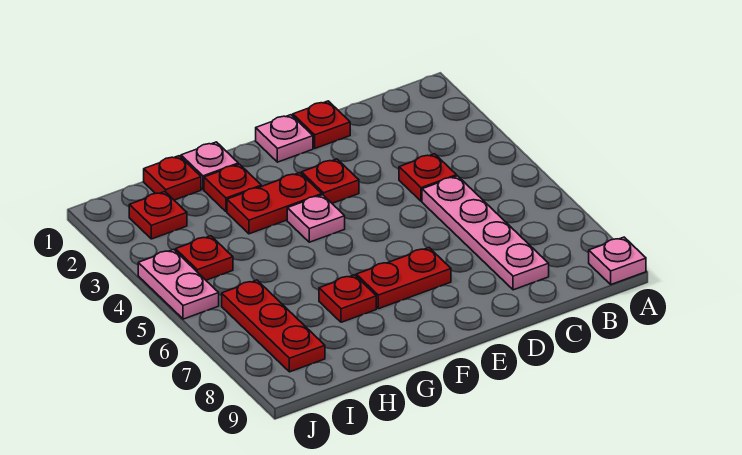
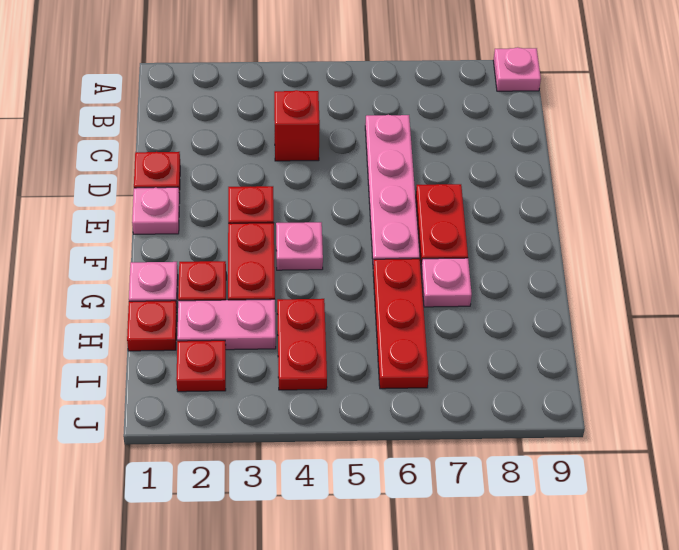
red 1x1 plate [399,154,457,201] -> red 1x1 brick [274,90,320,161]
pink 1x4 plate [422,176,549,290] -> pink 1x4 plate turned to [365,115,420,265]
red 1x1 plate [319,275,376,322] -> pink 1x1 plate [421,258,472,307]
red 1x1 plate [176,236,233,280] -> red 1x2 plate [277,299,327,390]
red 1x3 plate [222,280,325,372] -> red 1x3 plate turned to [373,259,429,389]
pink 1x2 plate [138,249,219,319] -> pink 1x2 plate moved to [177,299,276,350]

